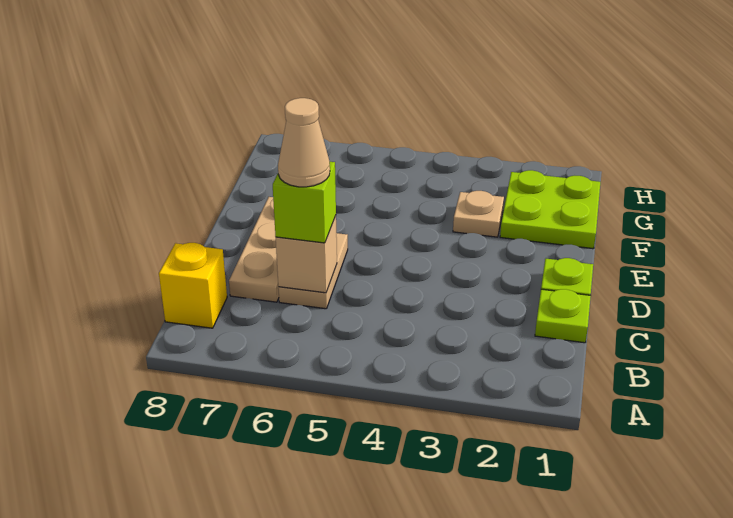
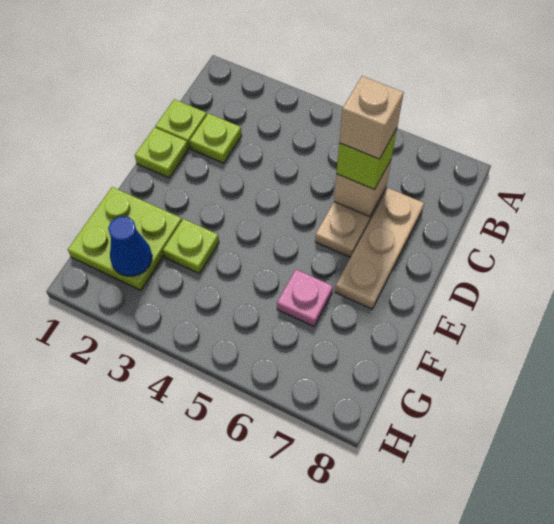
yellow 1x1 brick [159,243,227,328] -> none
none -> lime 1x1 plate [190,113,242,163]
tan 1x1 cone [278,98,330,187] -> tan 1x1 brick [339,76,404,159]
tan 1x1 plate [453,191,504,237] -> lime 1x1 plate [163,219,219,274]
none -> pink 1x1 plate [277,270,333,326]
none -> blue 1x1 cone [108,216,152,276]

